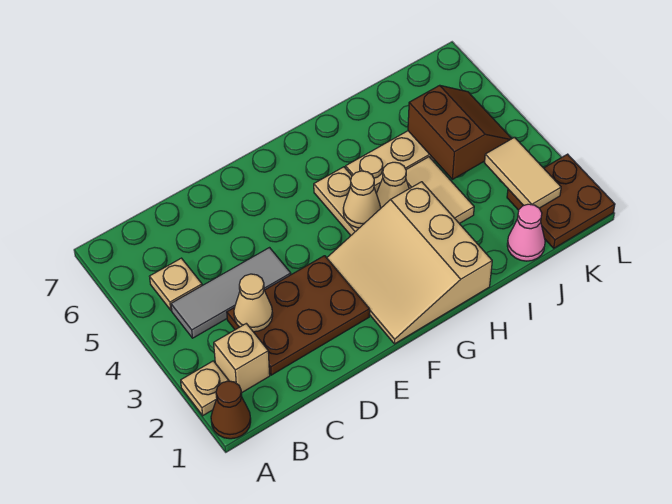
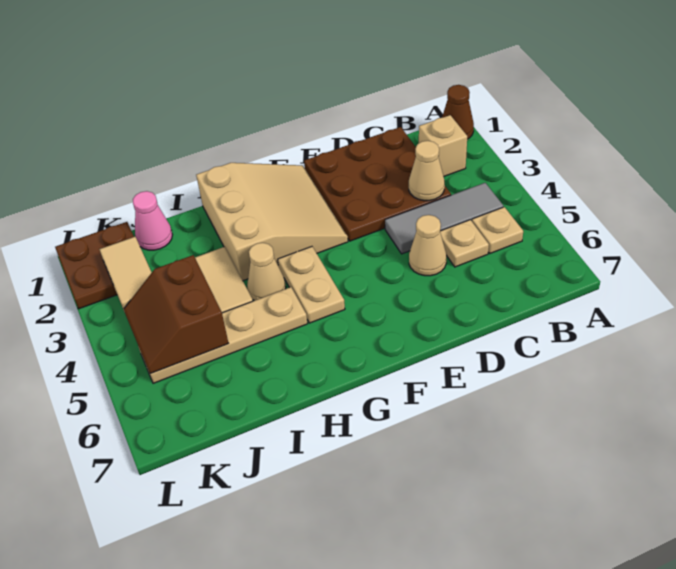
tan 1x1 plate [181,361,229,416] -> tan 1x1 plate moved to [440,220,489,267]
brown 2x3 plate [227,256,370,375] -> brown 3x3 plate [304,127,451,241]
tan 1x1 cone [343,171,381,228] -> tan 1x1 cone moved to [409,215,446,276]

